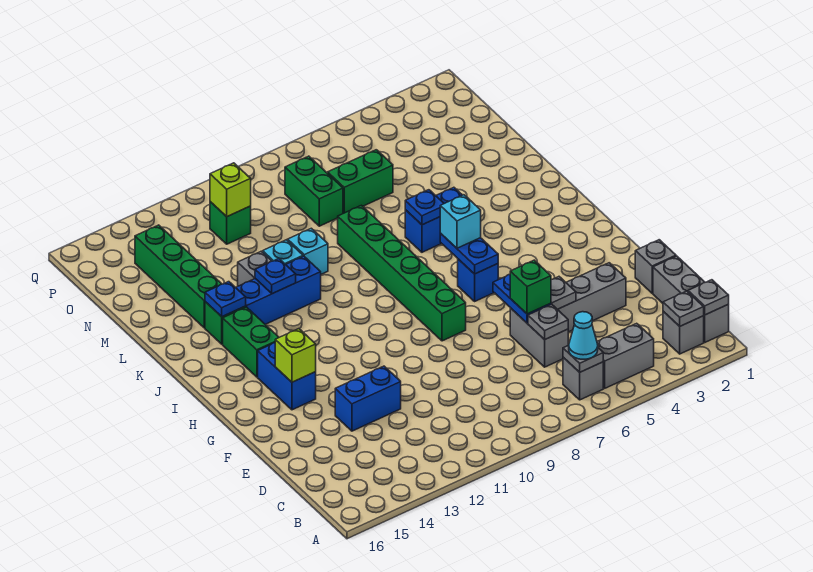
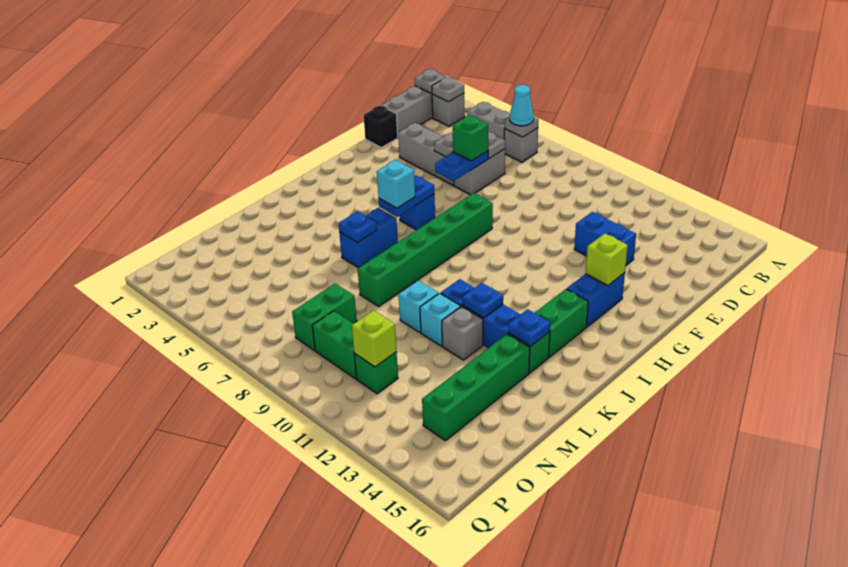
grey 1x1 brick [635,240,676,293] -> black 1x1 brick [364,106,398,148]
blue 1x2 brick [405,187,462,252] -> blue 1x2 brick turned to [339,208,398,268]
green 1x2 brick [328,150,393,214] -> green 1x2 brick moved to [312,311,357,379]

